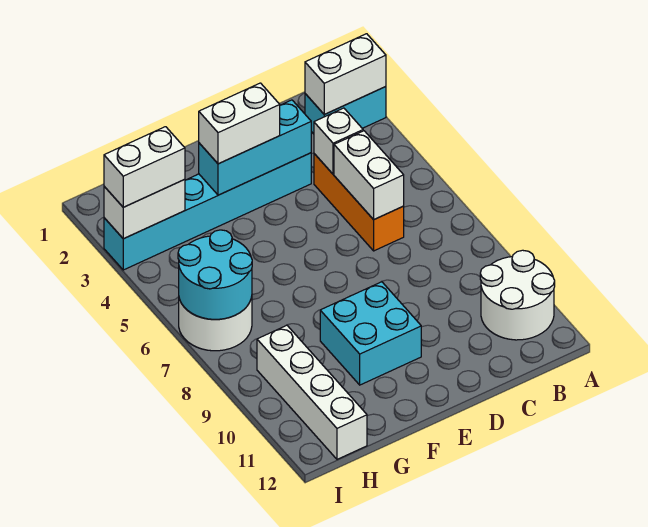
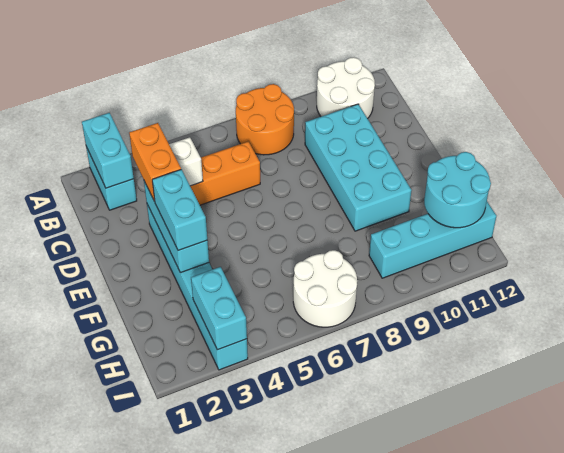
white 1x2 brick [305,34,386,114] -> cyan 1x2 brick [82,113,134,188]
none -> orange 2x2 round brick [236,84,294,155]
none -> orange 1x2 brick [129,123,181,202]
white 1x2 brick [334,131,404,220] -> none
white 1x2 brick [199,83,280,164] -> cyan 1x2 brick [152,169,207,251]
cyan 2x2 brick [320,282,421,385] -> cyan 2x4 brick [305,104,412,231]
white 1x2 brick [104,179,185,239] -> cyan 1x2 brick [191,267,247,350]
white 1x2 brick [104,127,185,207] -> none
cyan 2x2 round brick [178,230,252,319] -> cyan 2x2 round brick moved to [424,152,491,228]
white 1x4 brick [257,325,367,459] -> cyan 1x4 brick [369,202,496,278]

